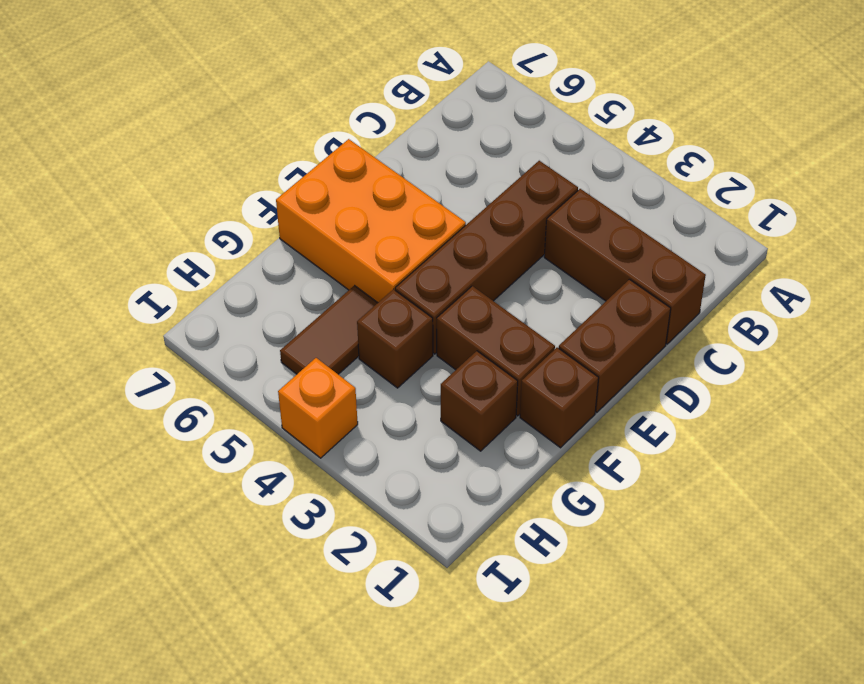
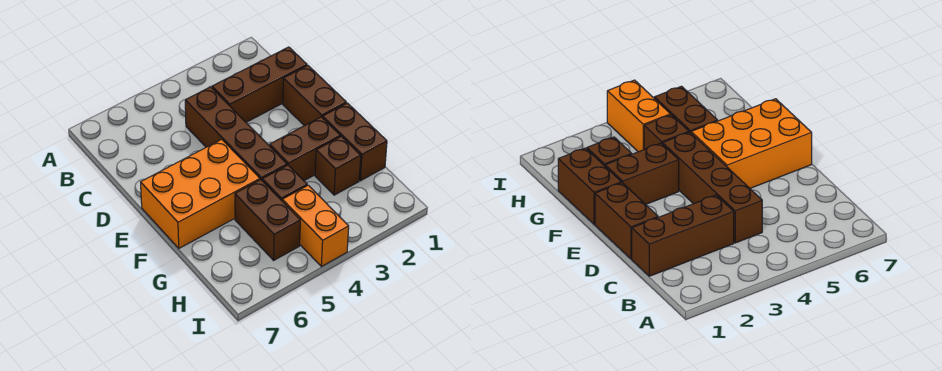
brown 1x1 brick [520,348,599,448] -> brown 1x2 brick [323,103,387,181]
brown 1x2 tile [280,286,377,374] -> brown 1x2 brick [235,180,300,260]
orange 1x1 brick [278,358,358,458] -> orange 1x2 brick [282,185,349,266]

